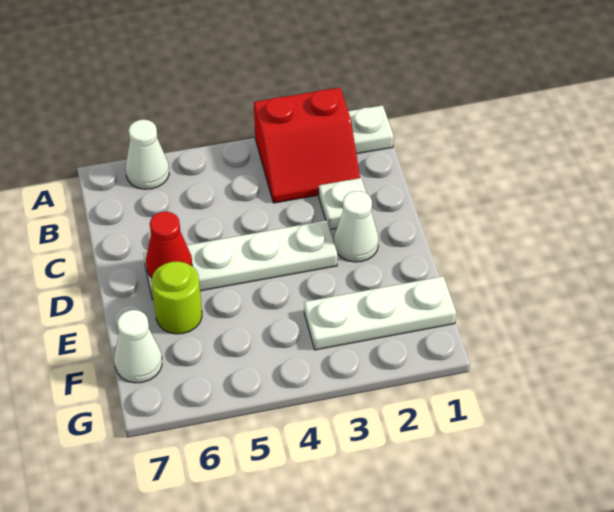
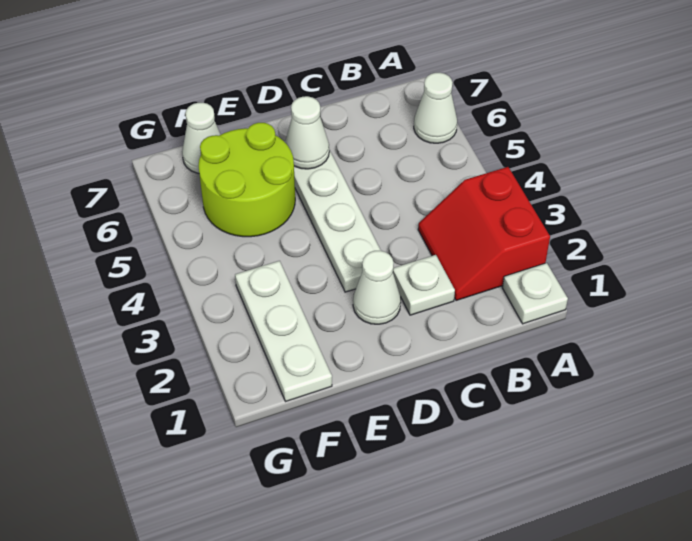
red 1x1 cone [146,212,192,278] -> white 1x1 cone [285,96,329,169]
lime 1x1 round brick [152,261,202,334] -> lime 2x2 round brick [199,123,295,237]

